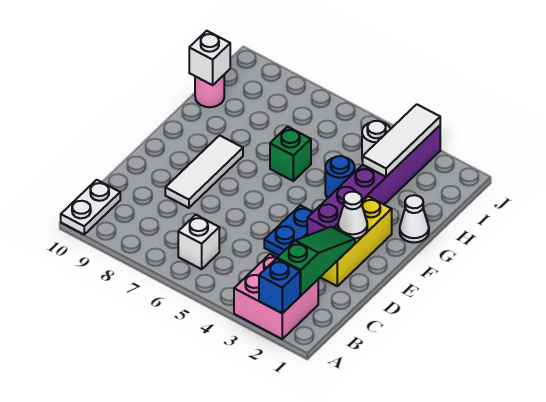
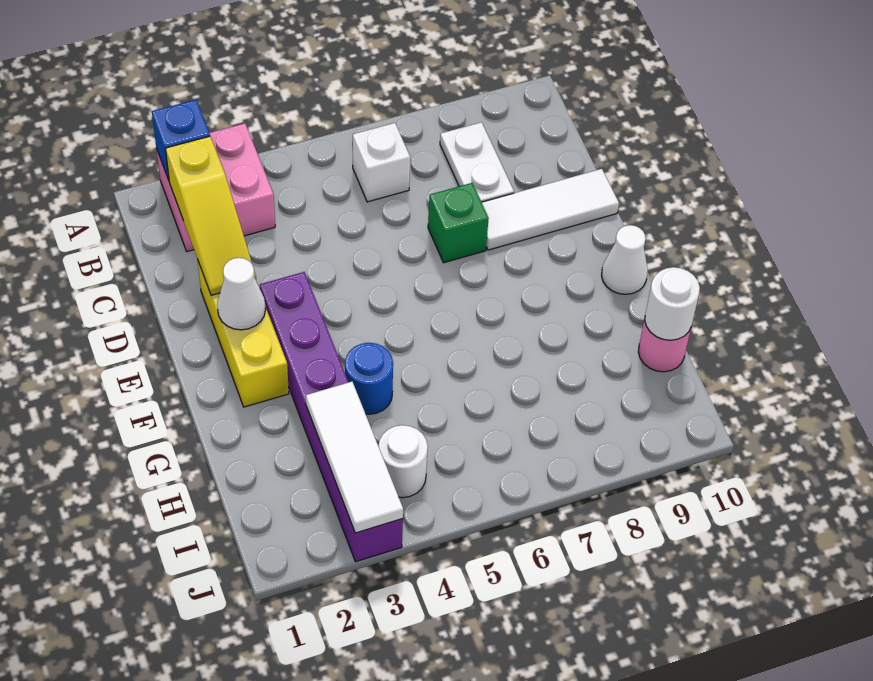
white 1x2 plate [61,180,120,234] -> white 1x2 plate moved to [440,122,514,202]
green 1x3 slope [277,227,355,296] -> yellow 1x3 slope [165,136,256,295]
blue 1x2 plate [264,205,313,255] -> none
white 1x3 tile [165,135,243,208] -> white 1x3 tile turned to [482,169,619,250]
white 1x1 cone [400,195,429,242] -> white 1x1 cone moved to [602,225,648,294]
green 1x1 brick [270,127,311,181] -> green 1x1 brick moved to [428,183,489,263]
white 1x1 brick [189,31,230,85] -> white 1x1 round brick [645,267,700,340]

